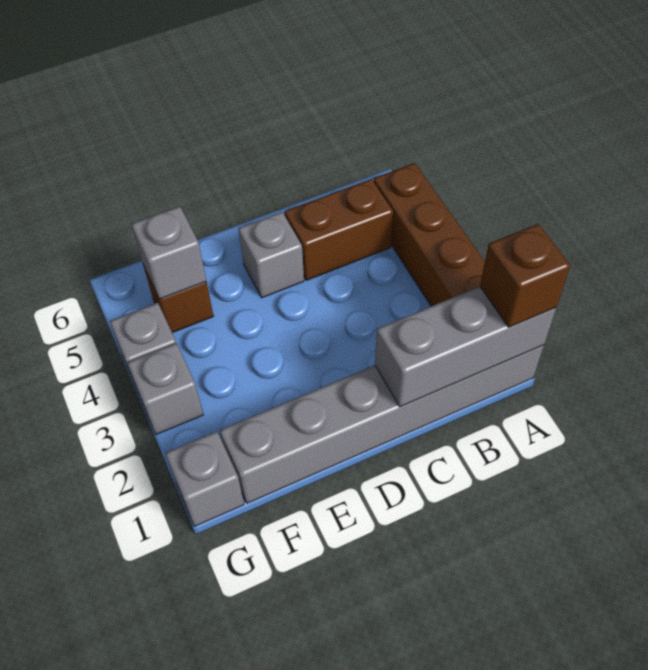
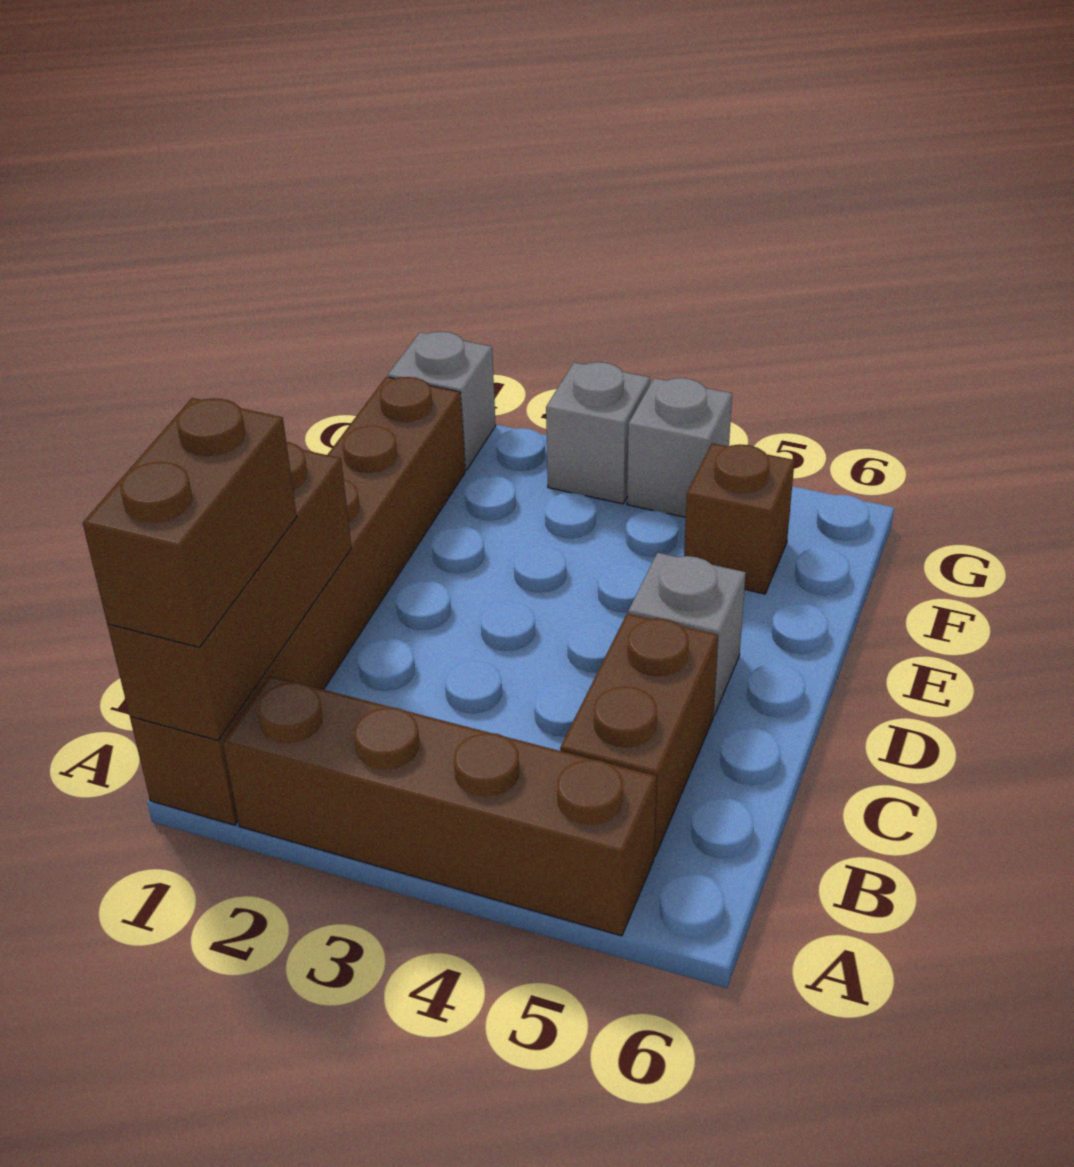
grey 1x6 brick [220,345,544,503] -> brown 1x6 brick [130,377,465,825]
grey 1x3 brick [375,287,556,407] -> brown 1x3 brick [107,442,352,740]
brown 1x1 brick [480,224,570,327] -> brown 1x2 brick [83,398,297,647]
grey 1x1 brick [132,206,206,299] -> none

